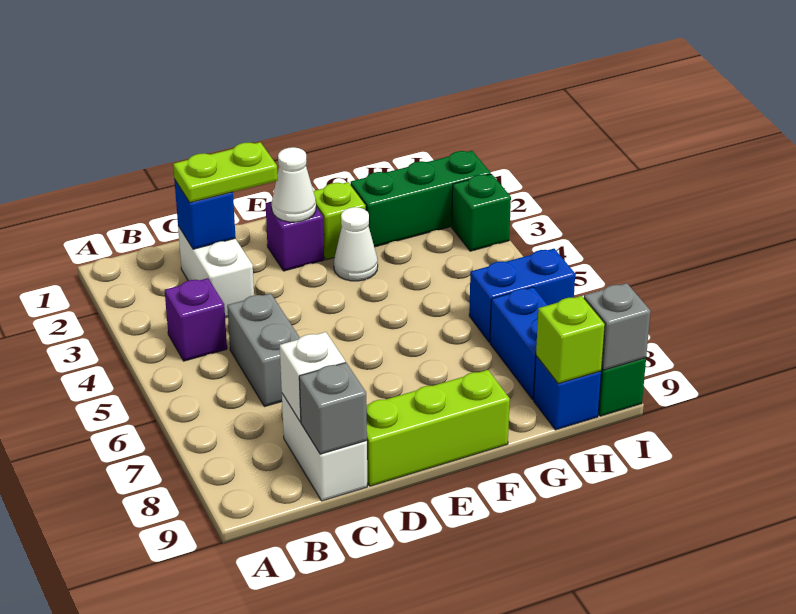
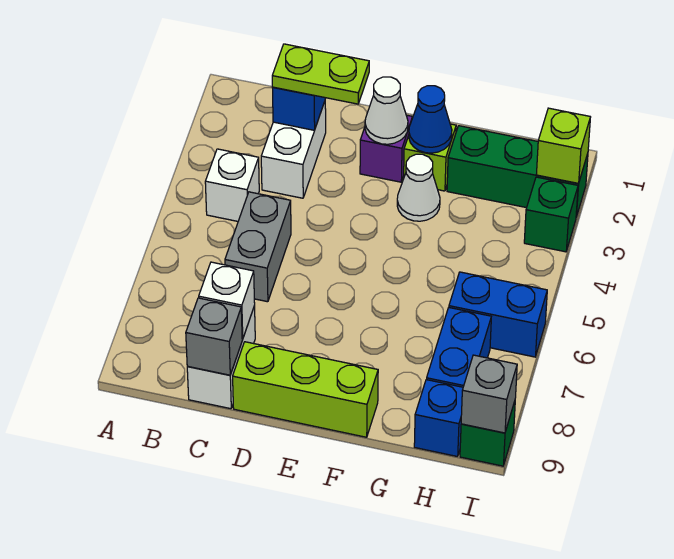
purple 1x1 brick [165,278,227,361] -> white 1x1 brick [205,149,259,221]
none -> blue 1x1 cone [409,86,452,153]
lime 1x1 brick [536,296,605,384] -> lime 1x1 brick moved to [536,108,590,183]

